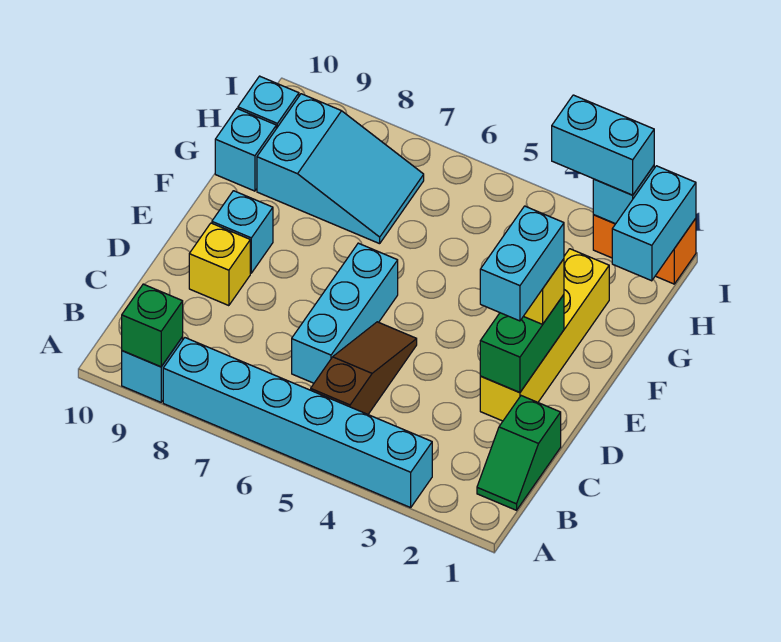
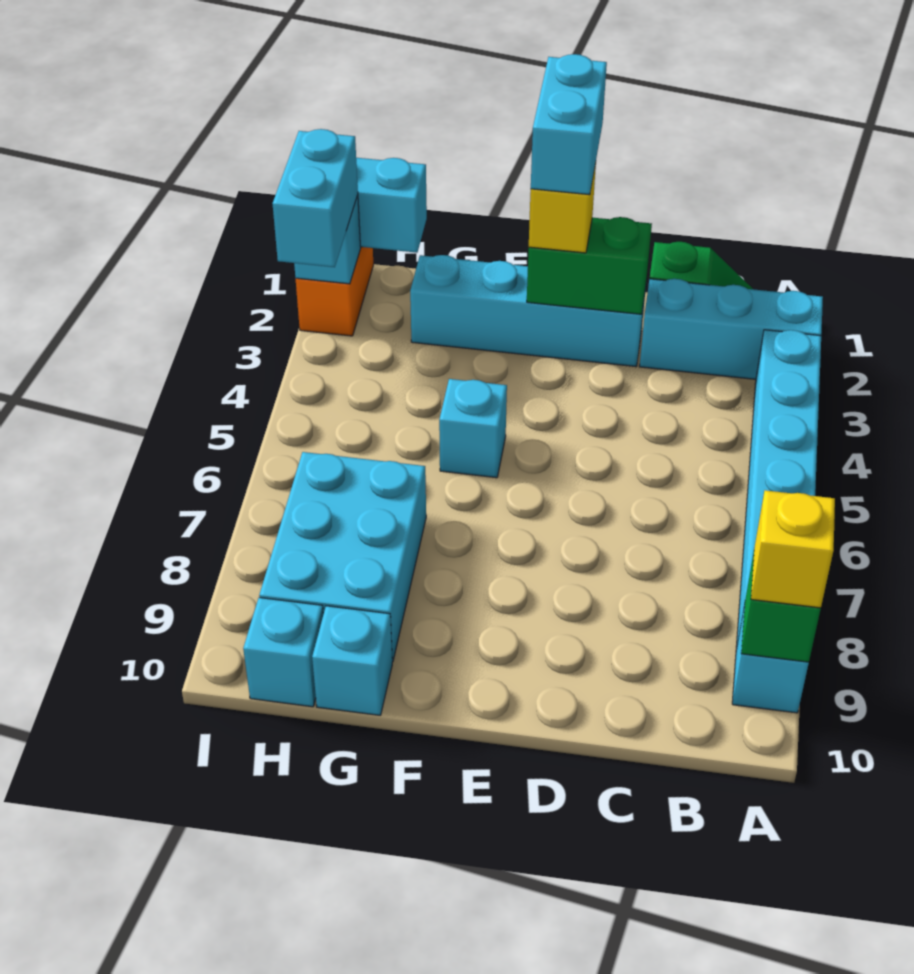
brown 1x3 slope [311,322,417,414] -> none
cyan 1x3 brick [292,243,398,383] -> cyan 1x3 brick moved to [640,279,823,379]
yellow 1x4 brick [480,249,609,421] -> cyan 1x4 brick [410,255,646,367]
cyan 1x2 brick [480,206,564,321] -> cyan 1x2 brick turned to [531,54,607,195]
yellow 1x1 brick [189,223,250,306] -> yellow 1x1 brick moved to [751,490,835,608]
cyan 1x1 brick [212,191,273,273] -> cyan 1x1 brick moved to [439,379,507,478]
cyan 2x3 slope [257,94,424,244] -> cyan 2x3 brick [259,452,426,662]

